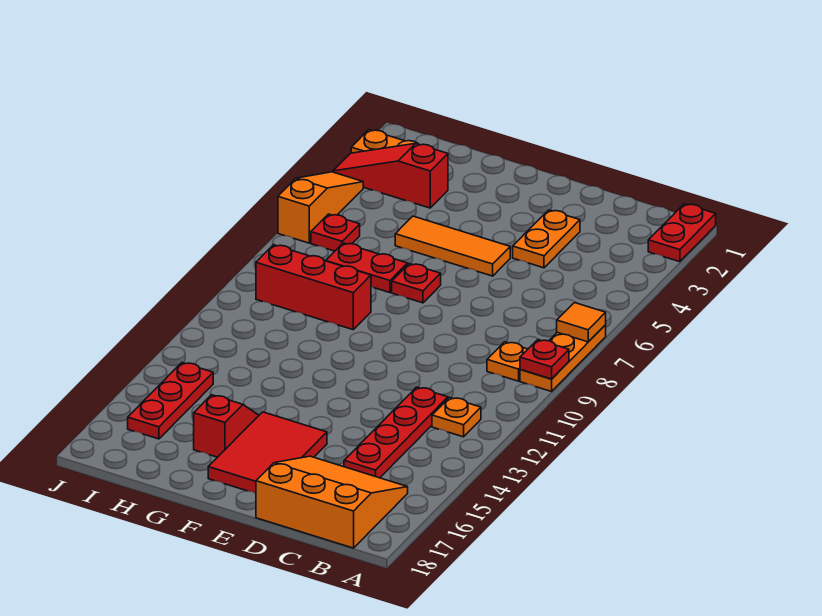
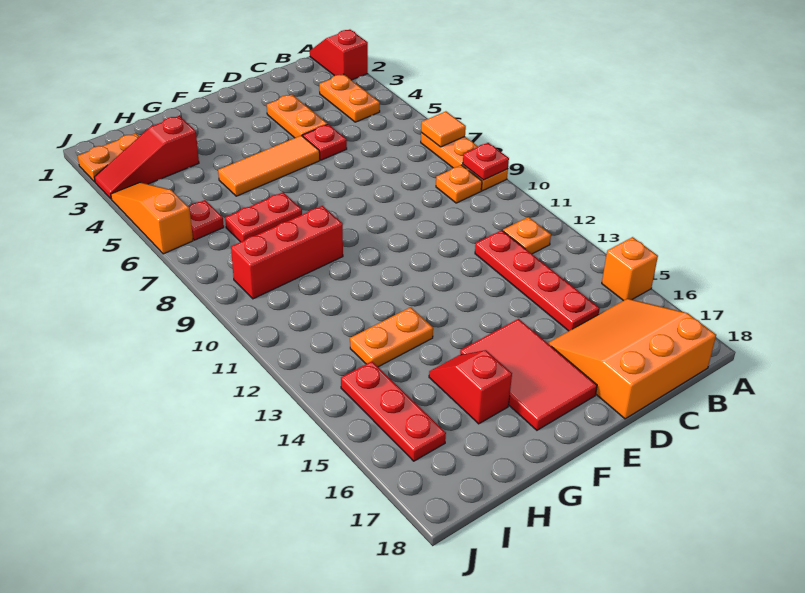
red 1x2 plate [648,204,716,262] -> red 1x2 slope [310,30,368,80]
none -> orange 1x1 brick [602,237,658,301]
none -> orange 1x2 plate [319,74,380,122]
red 1x1 plate [392,264,441,303] -> red 1x1 plate moved to [303,124,347,160]
none -> orange 1x2 plate [350,307,433,367]

